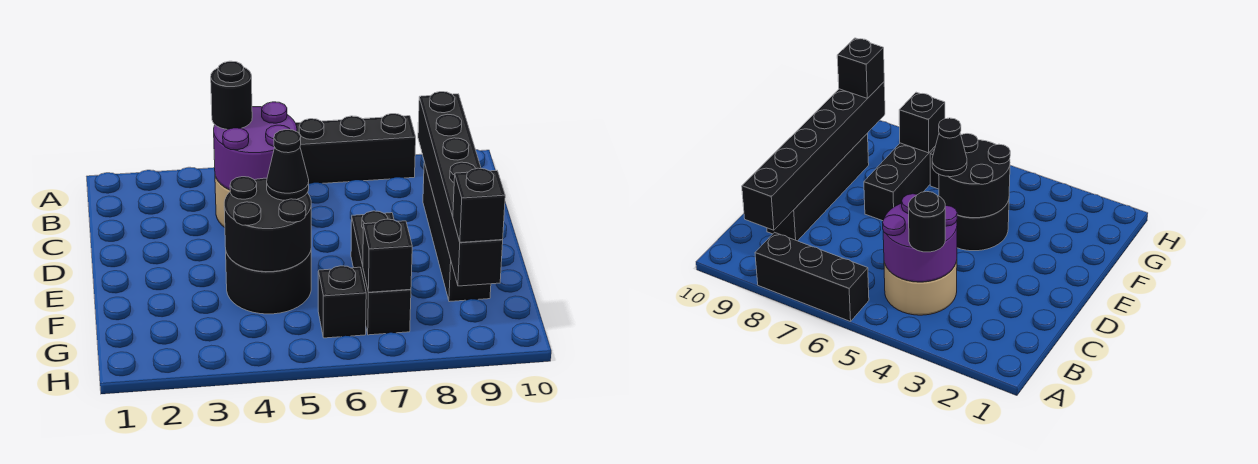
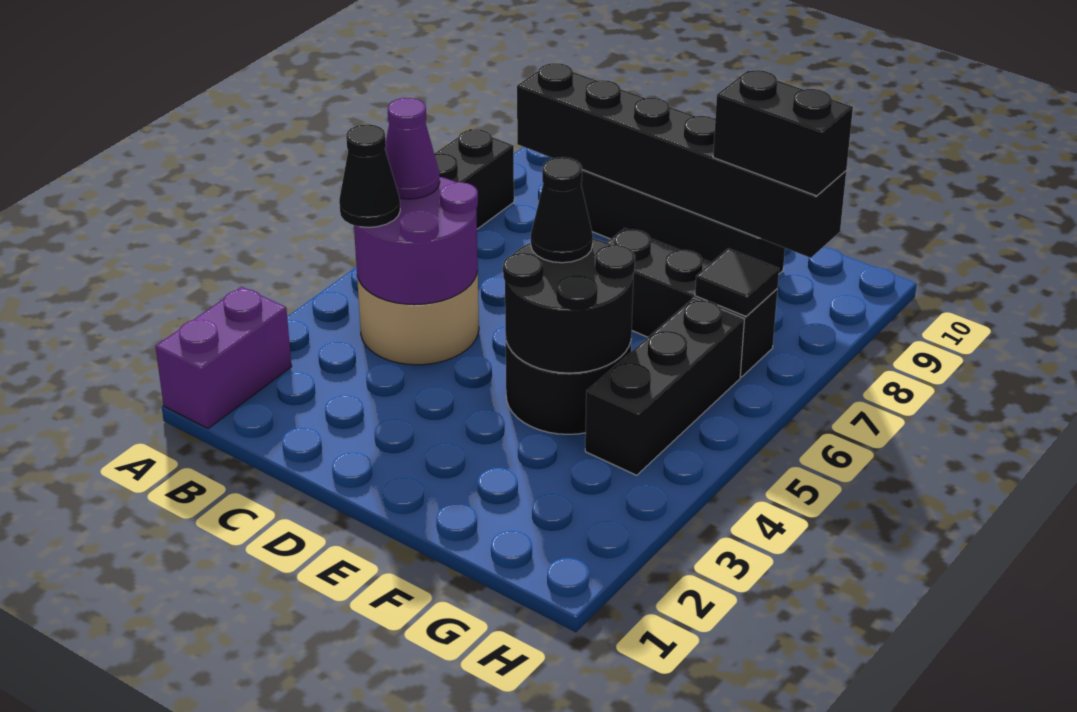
none -> purple 1x2 brick [155,287,292,428]
black 1x1 round brick [211,61,252,130] -> black 1x1 cone [339,124,400,227]
none -> purple 1x1 cone [385,98,440,199]
black 1x1 brick [318,266,366,338] -> black 1x3 brick [585,298,744,475]
black 1x1 brick [363,219,412,292] -> black 1x1 tile [695,248,779,316]
black 1x1 brick [453,168,505,242] -> black 1x2 brick [713,70,853,196]

